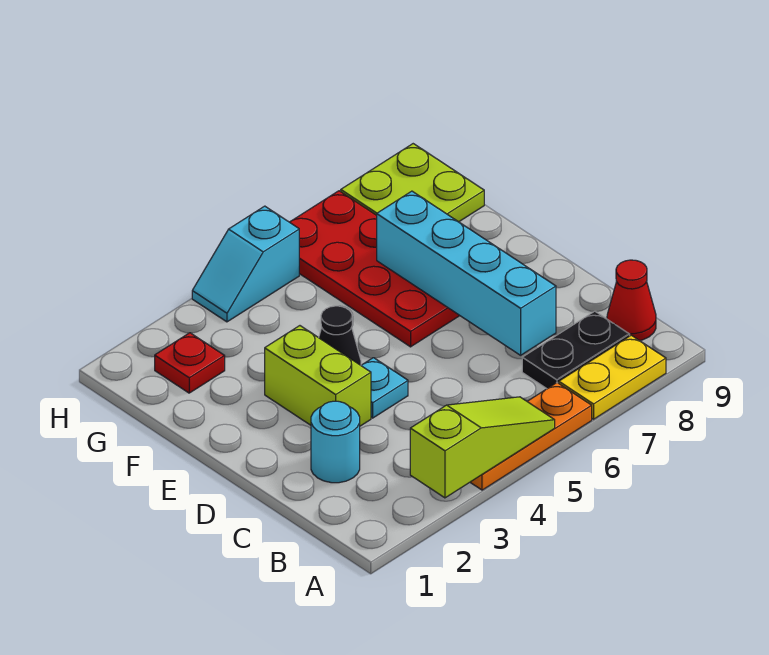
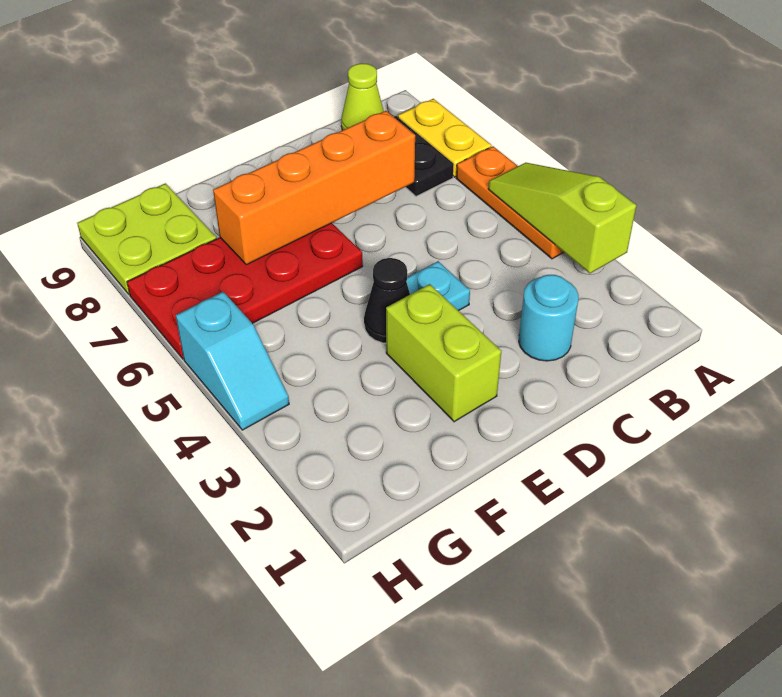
red 1x1 cone [607,260,656,341] -> lime 1x1 cone [341,63,384,130]
cyan 1x4 brick [377,191,556,355] -> orange 1x4 brick [213,111,415,265]
lime 1x2 brick [265,326,371,426] -> lime 1x2 brick turned to [386,284,501,422]
red 1x1 plate [155,333,225,393] -> none

